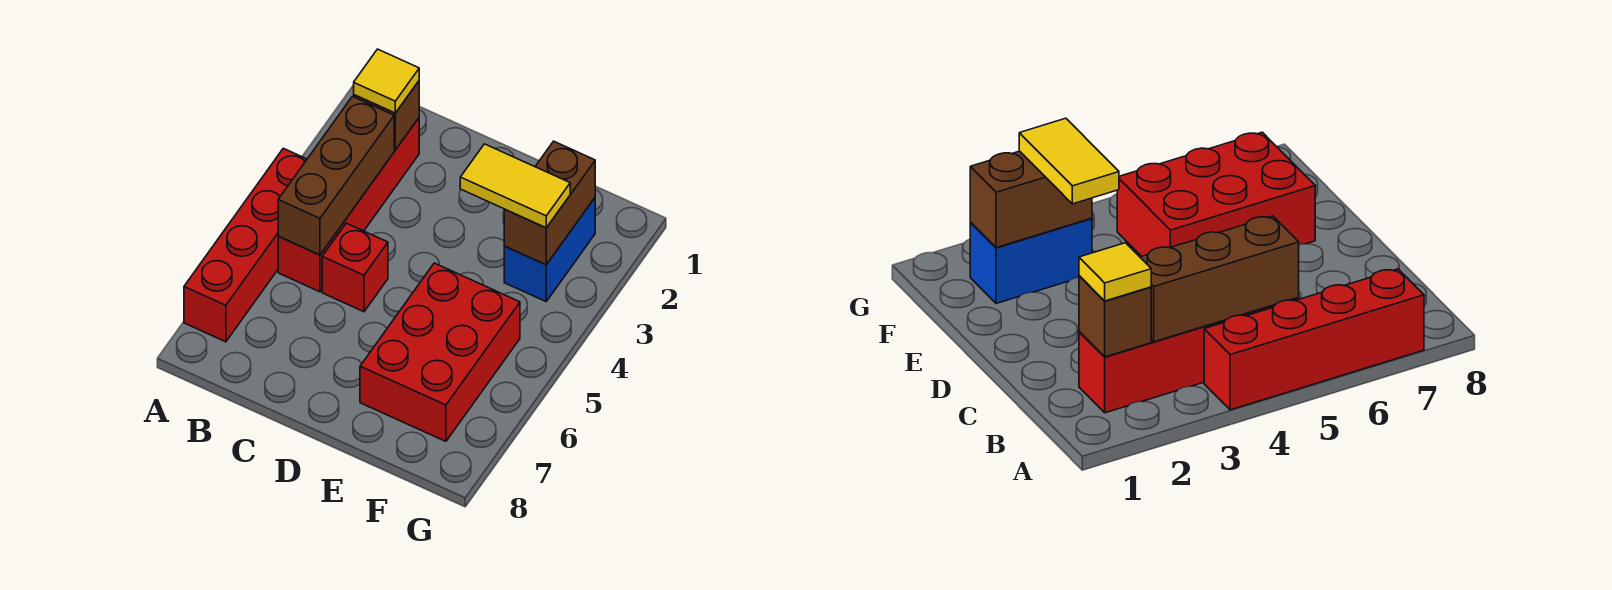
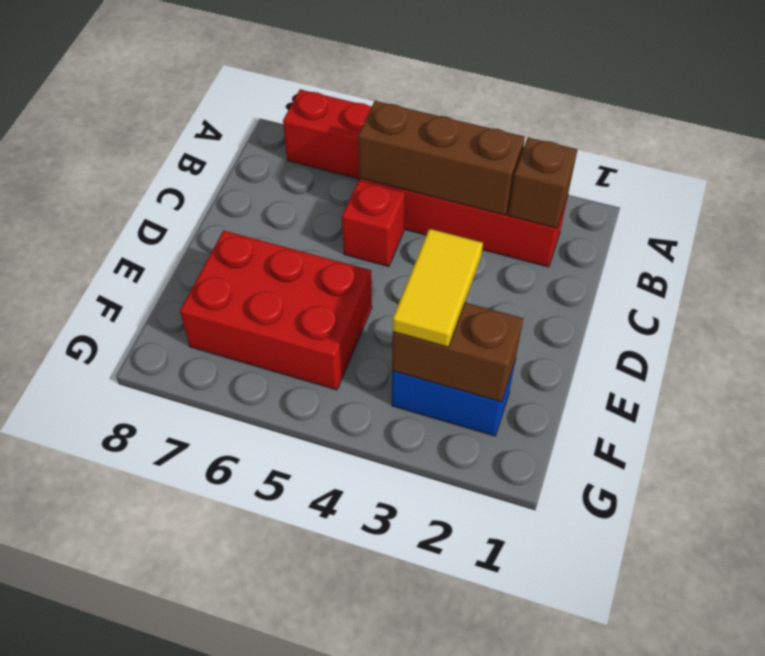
yellow 1x1 tile [354,49,419,113] -> none

